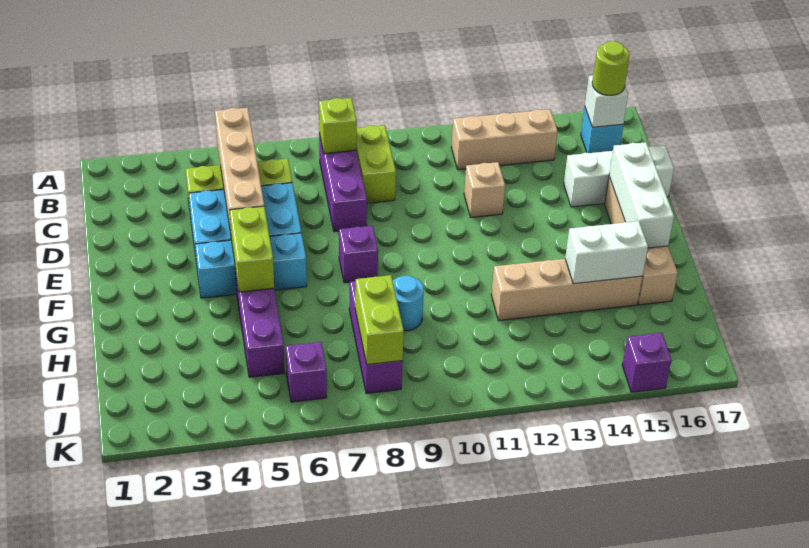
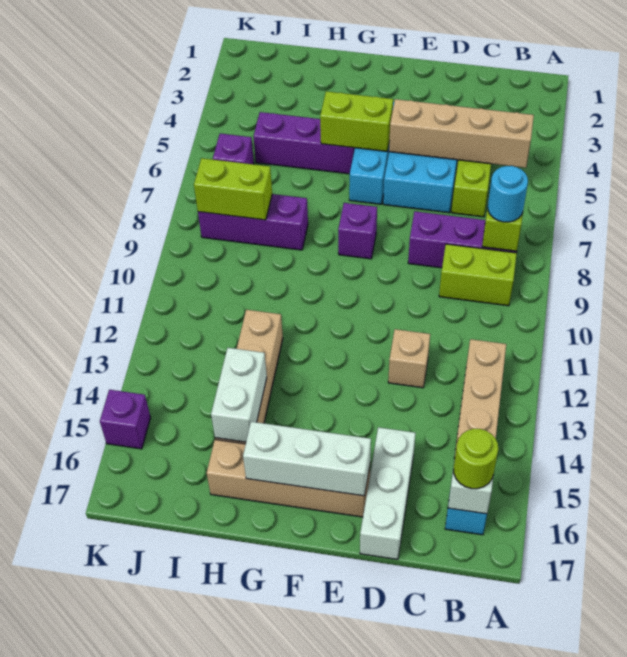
cyan 1x1 round brick [393,276,424,331] -> cyan 1x1 round brick moved to [487,166,528,222]

